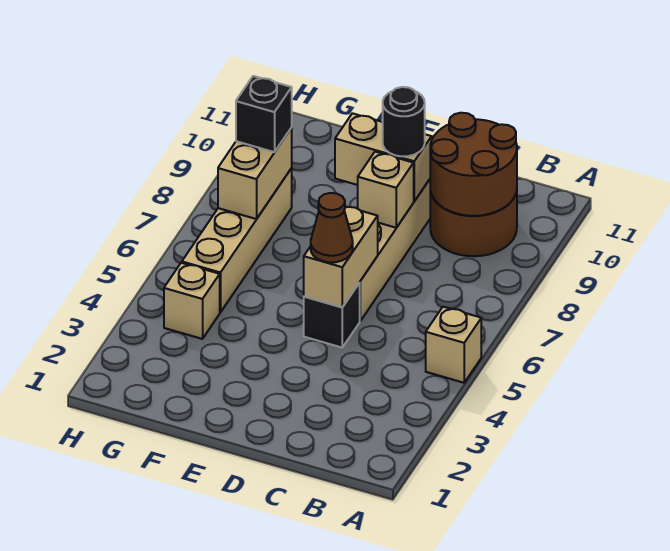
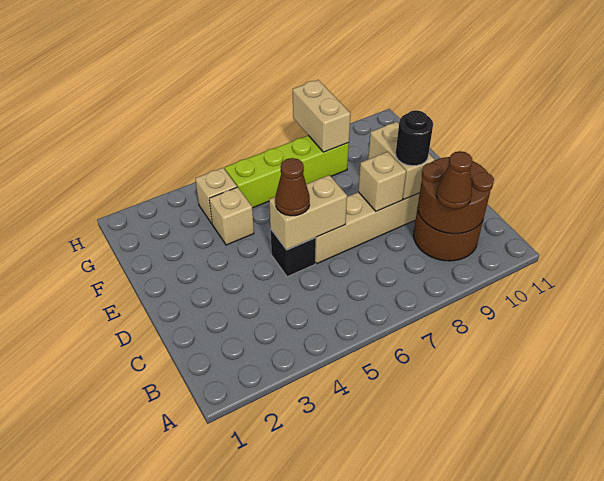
tan 1x1 brick [426,307,481,383] -> tan 1x1 brick moved to [209,187,254,245]
none -> brown 1x1 cone [436,152,472,209]
tan 1x4 brick [182,168,292,312] -> lime 1x4 brick [225,135,349,208]
tan 1x2 brick [218,128,292,219] -> tan 1x2 brick turned to [293,80,351,152]
black 1x1 brick [236,76,292,152] -> none

